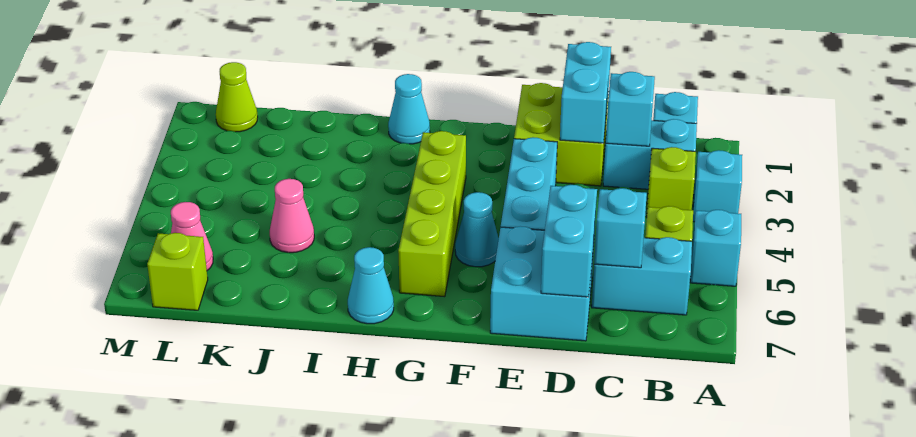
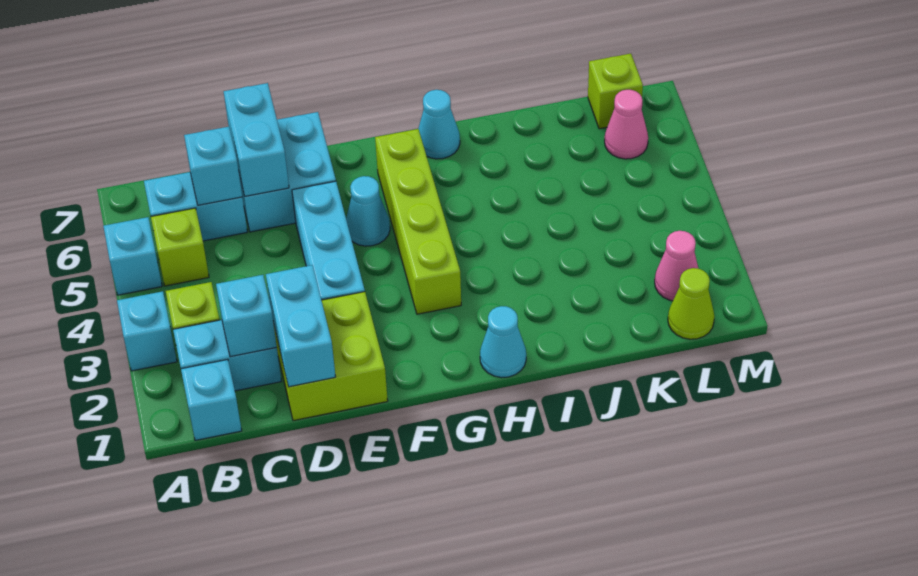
pink 1x1 cone [270,179,314,253] -> pink 1x1 cone moved to [655,231,699,301]

